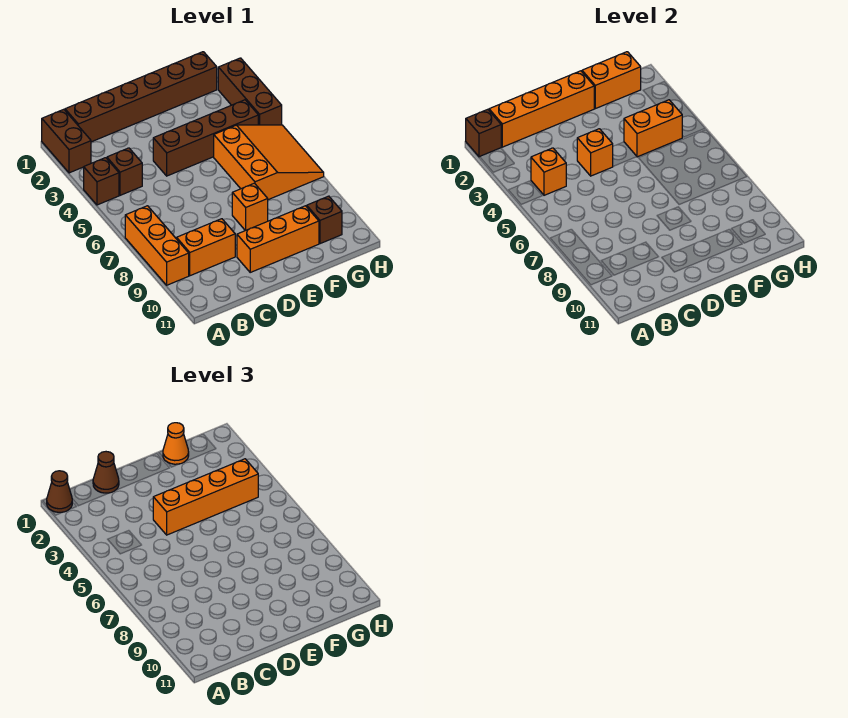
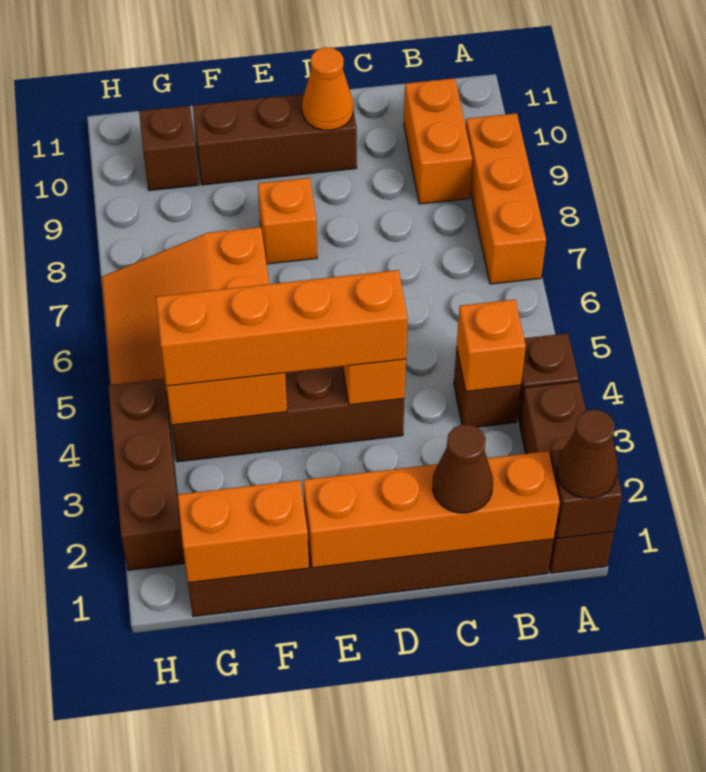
brown 1x2 brick [42,109,91,173] -> brown 1x3 brick [520,381,614,573]
orange 1x2 brick [177,219,235,276] -> orange 1x2 brick turned to [404,78,472,204]
orange 1x3 brick [237,206,319,272] -> brown 1x3 brick [193,94,357,185]
orange 1x1 cone [163,423,189,464] -> orange 1x1 cone moved to [302,47,353,130]

